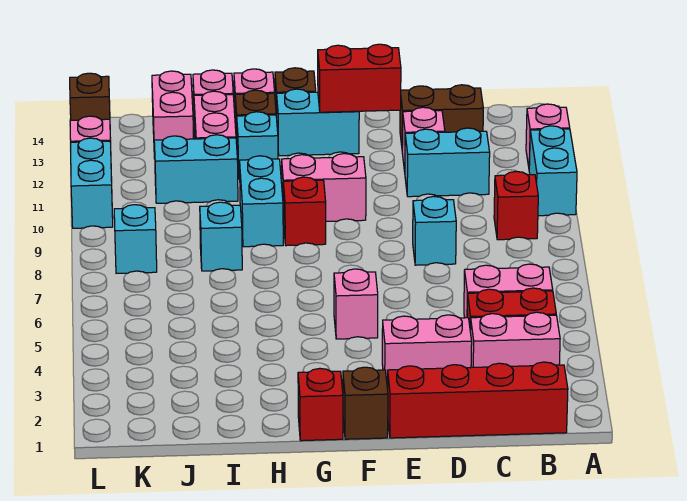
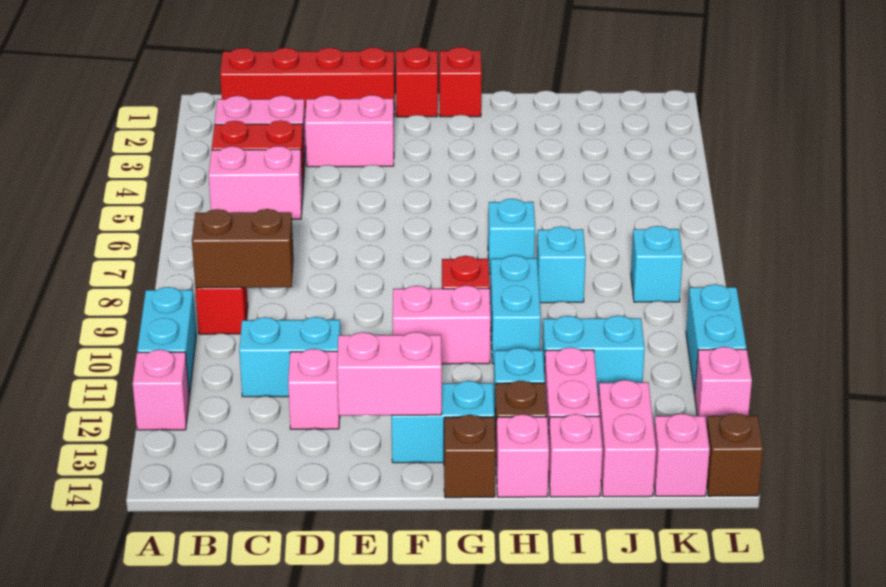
brown 1x2 brick [400,85,483,145] -> brown 1x2 brick moved to [192,209,294,288]
cyan 1x1 brick [413,196,456,265] -> cyan 1x1 brick moved to [488,199,535,274]
red 1x2 brick [318,44,401,112] -> pink 1x2 brick [337,332,442,416]
brown 1x1 brick [343,367,388,439] -> red 1x1 brick [396,47,438,117]
pink 1x1 brick [334,269,378,339] -> pink 1x1 brick moved to [654,414,710,496]

